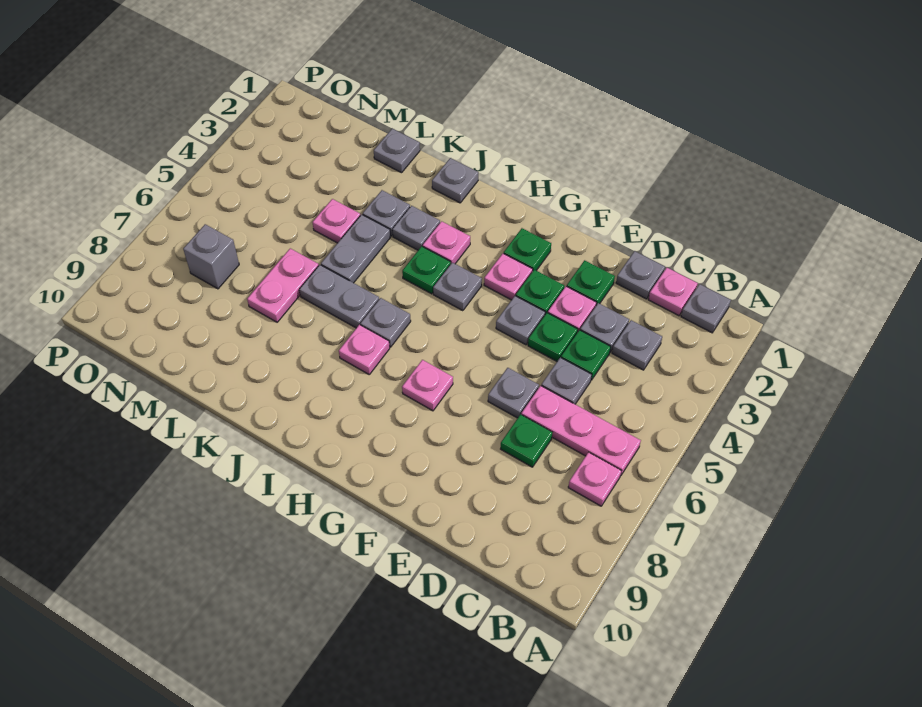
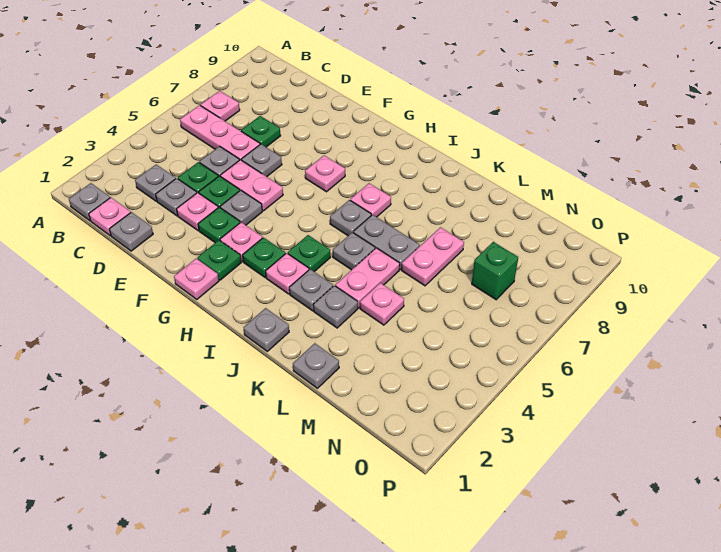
green 1x1 plate [567,260,615,305] -> green 1x1 plate moved to [243,238,286,277]
none -> pink 1x2 plate [220,160,283,211]
none -> pink 1x1 plate [174,259,219,299]
grey 1x1 plate [433,263,482,311] -> grey 1x1 plate moved to [333,232,375,270]
grey 1x2 plate [321,215,391,283] -> pink 1x2 plate [335,248,400,308]
grey 1x1 brick [183,224,239,289] -> green 1x1 brick [472,242,518,300]

